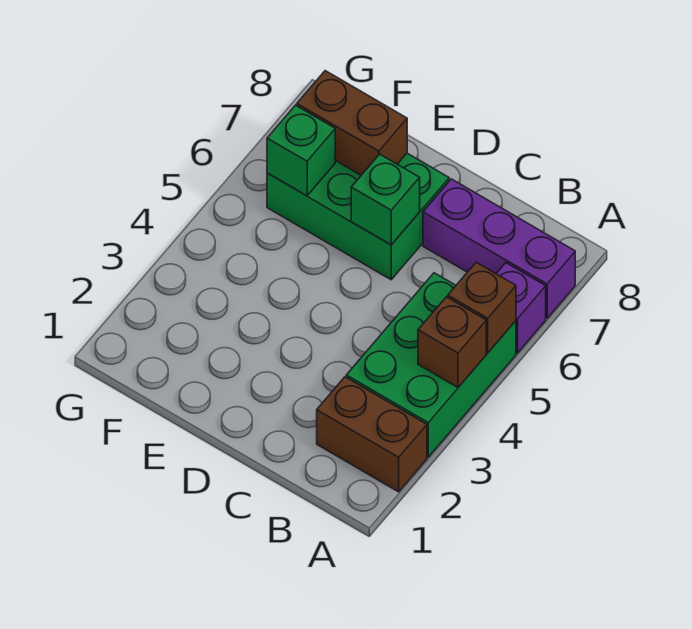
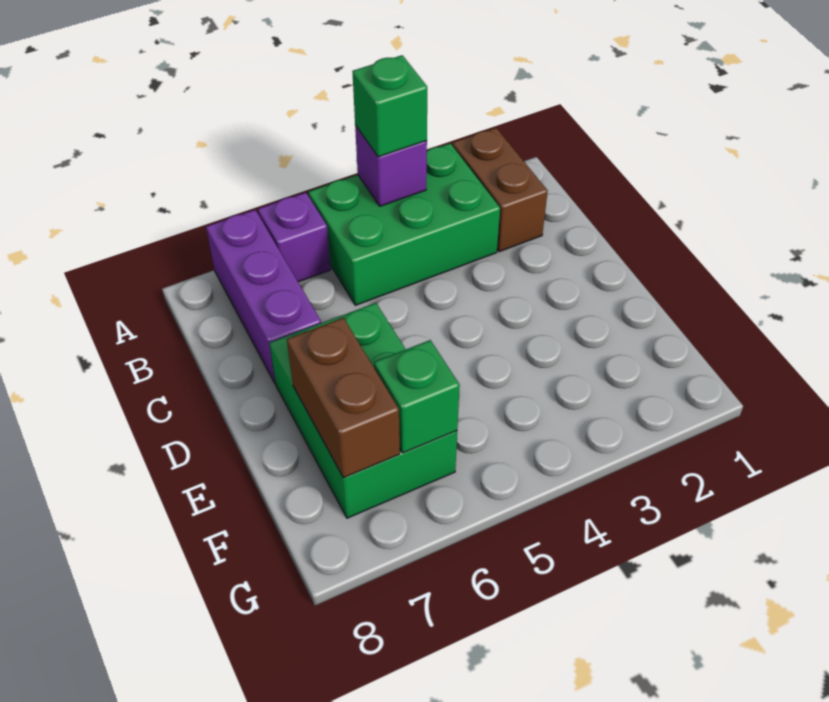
brown 1x1 brick [418,297,486,387] -> purple 1x1 brick [355,125,427,206]
brown 1x1 brick [448,262,516,353] -> none
green 1x1 brick [351,154,420,245] -> green 1x1 brick moved to [352,55,427,157]

